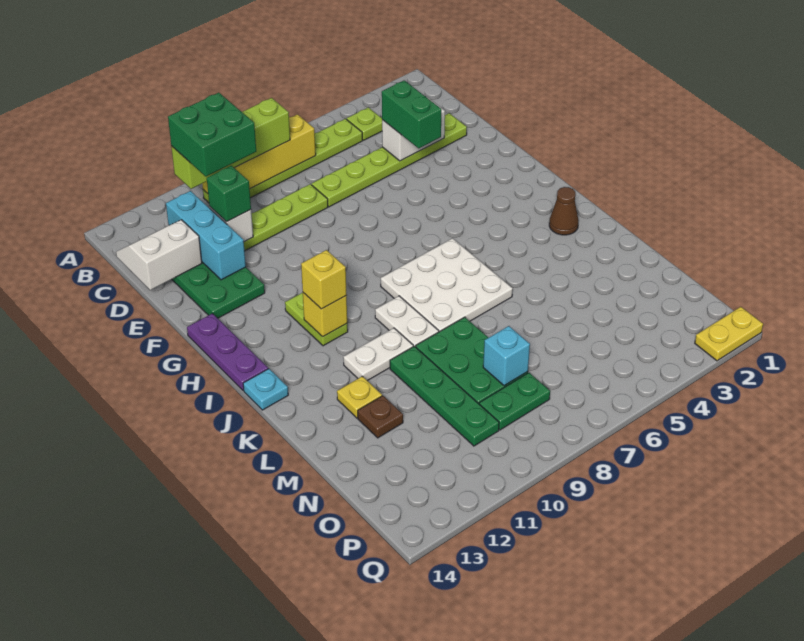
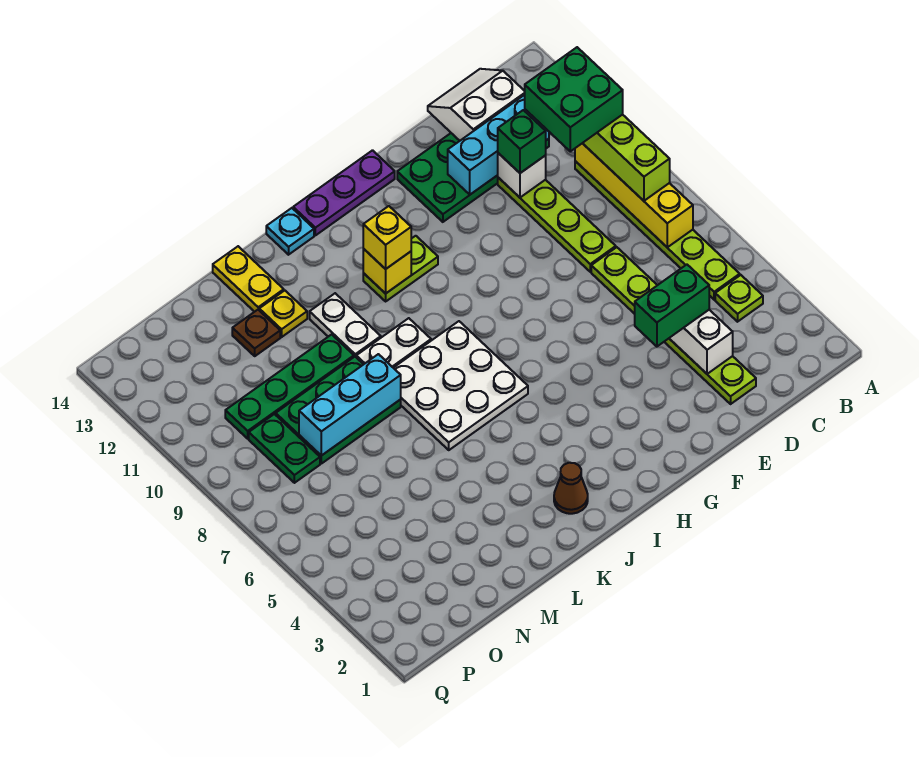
white 2x2 slope [116,220,202,290] -> white 2x2 slope turned to [428,69,525,141]
cyan 1x1 brick [483,326,530,386] -> cyan 1x3 brick [299,354,401,456]
yellow 1x2 plate [695,307,763,361] -> yellow 1x2 plate moved to [213,246,284,312]

